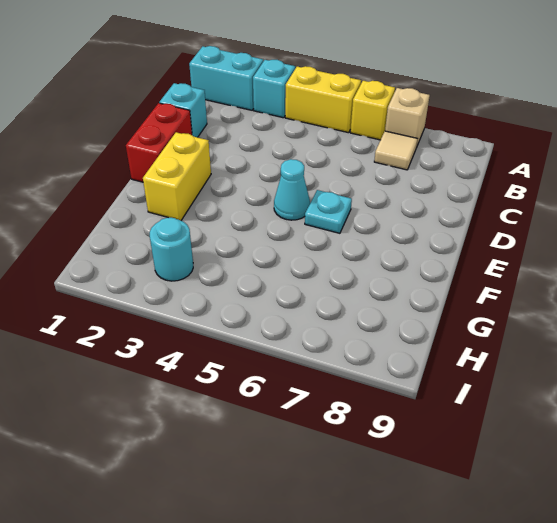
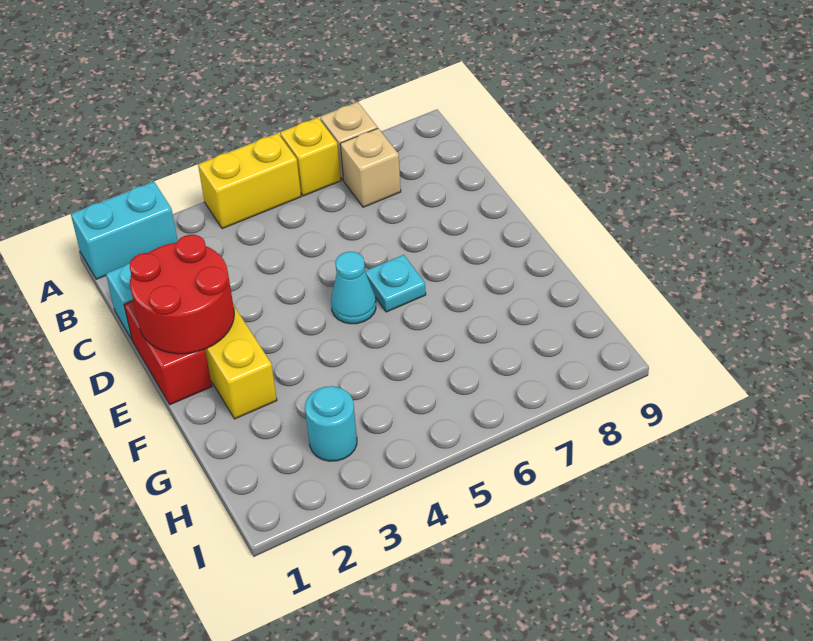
cyan 1x1 brick [253,60,295,118] -> none
tan 1x1 tile [374,131,417,170] -> tan 1x1 brick [340,128,401,207]
none -> red 2x2 round brick [130,235,234,354]

